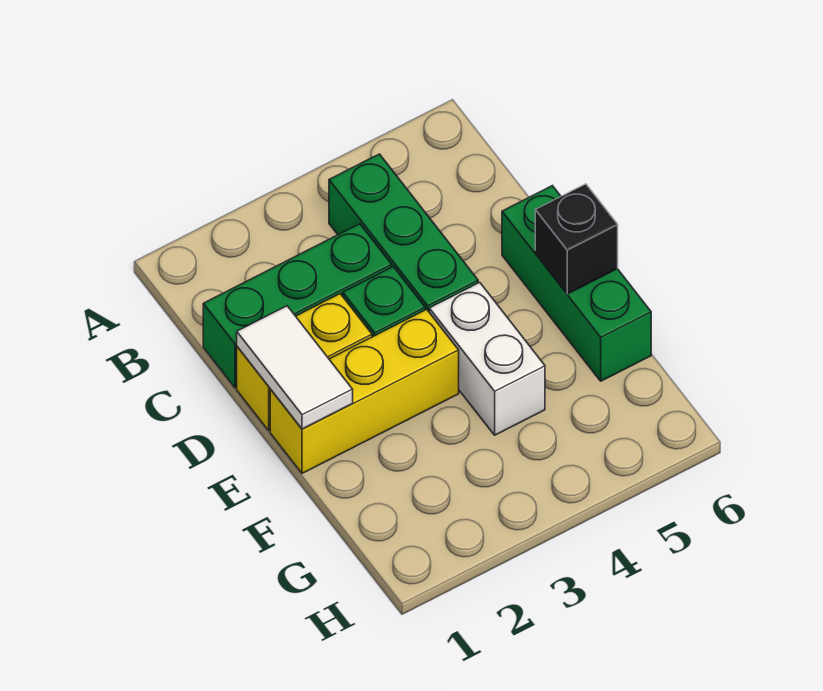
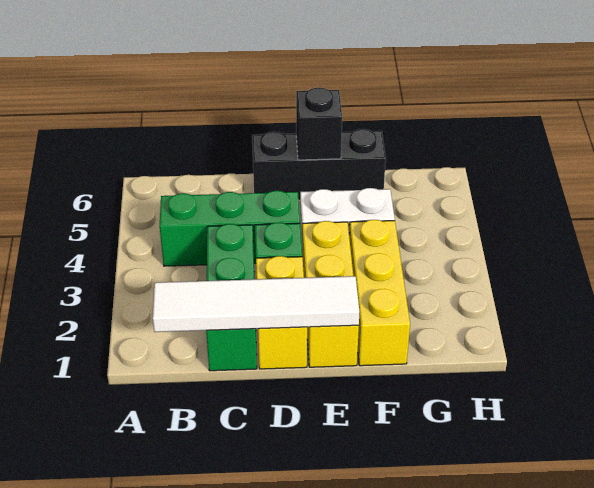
white 1x2 tile [237,306,353,429] -> white 1x4 tile [153,276,360,332]
green 1x3 brick [502,186,651,381] -> black 1x3 brick [252,129,386,200]
none -> yellow 1x3 brick [349,220,410,366]

